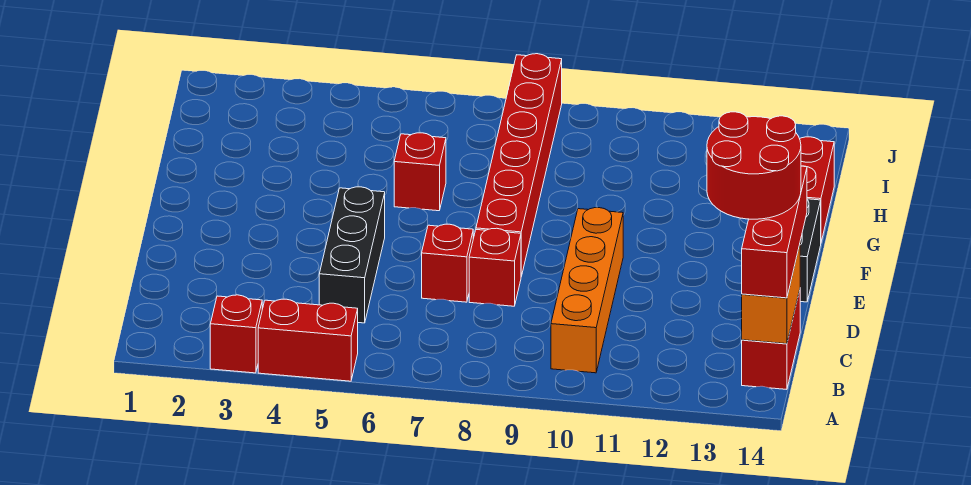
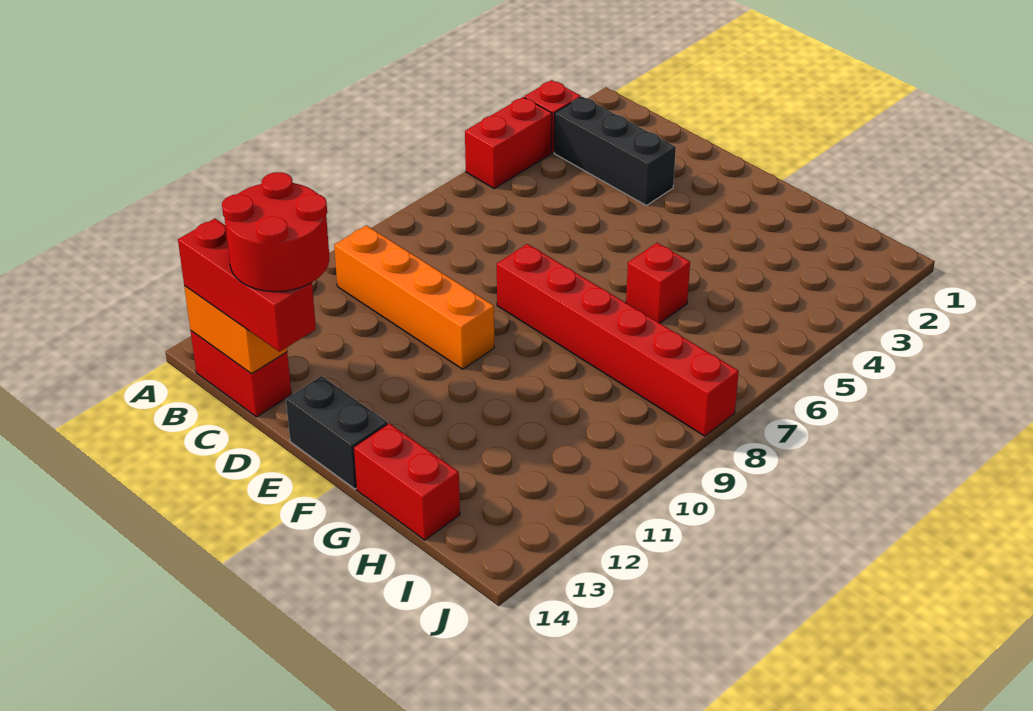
black 1x3 brick [319,187,385,323] -> black 1x3 brick moved to [554,97,676,205]
red 1x1 brick [422,224,473,302] -> none
red 1x1 brick [469,228,521,306] -> none

